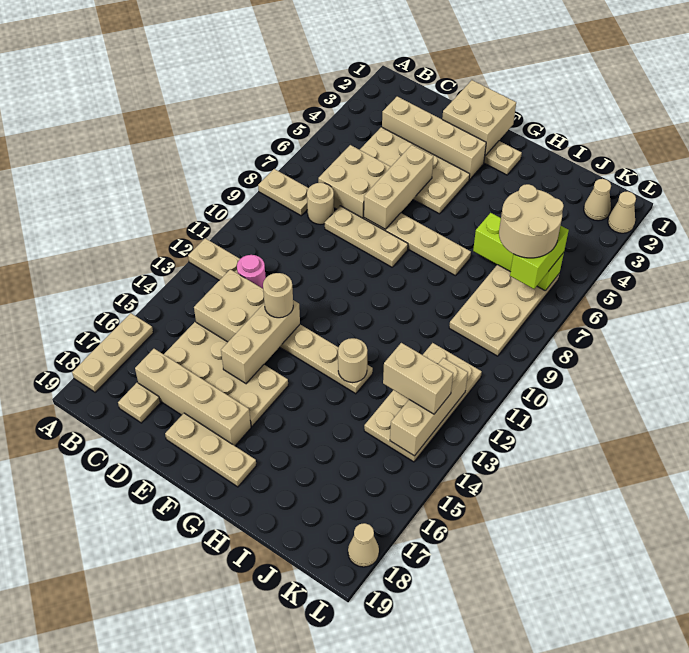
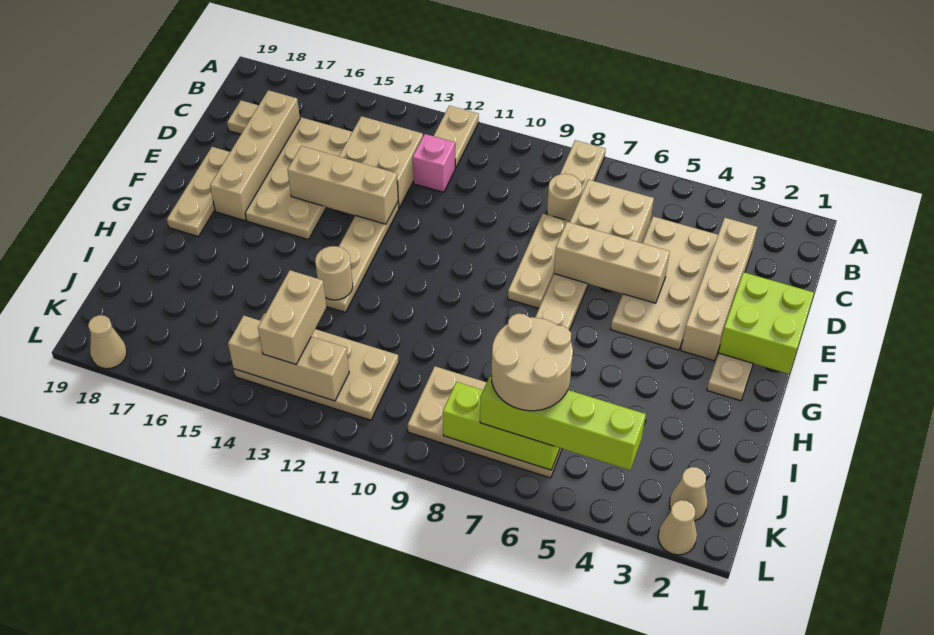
tan 1x3 plate [72,313,153,392] -> none
pink 1x1 round brick [237,255,266,288] -> pink 1x1 brick [413,134,455,192]
tan 2x2 brick [442,80,516,156] -> lime 2x2 brick [719,272,814,374]
tan 1x1 round brick [263,273,293,318] -> none
lime 1x3 brick [473,213,564,290] -> lime 1x3 brick turned to [443,382,560,470]
lime 1x2 brick [510,226,569,289] -> lime 1x4 brick [480,372,646,470]

